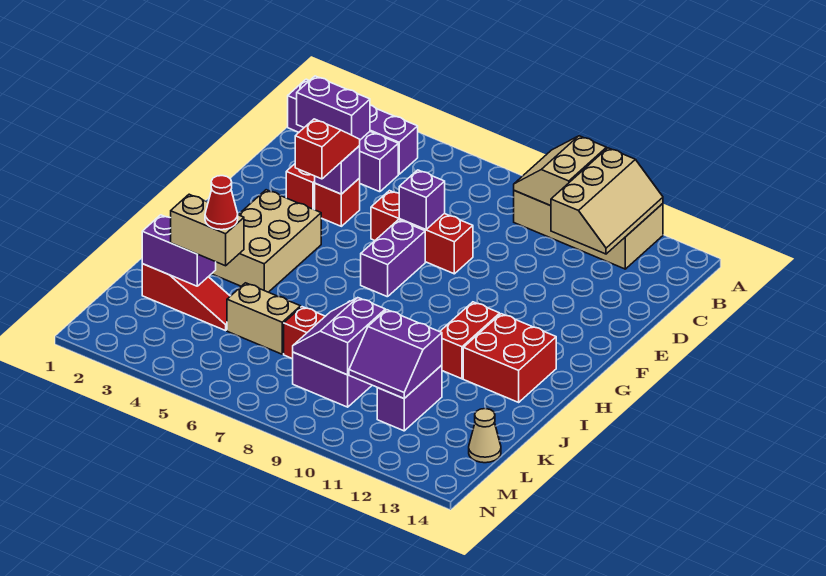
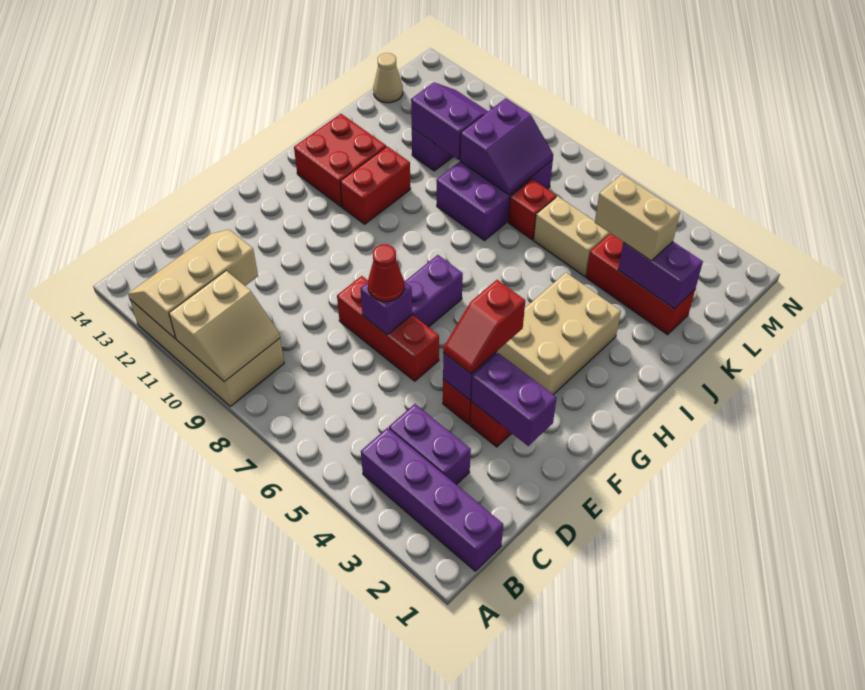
purple 1x2 brick [297,76,370,140] -> purple 1x2 brick moved to [471,353,557,446]
red 1x3 slope [142,264,230,331] -> red 1x3 brick [586,233,695,335]
red 1x1 cone [205,176,238,230] -> red 1x1 cone moved to [368,244,404,302]

